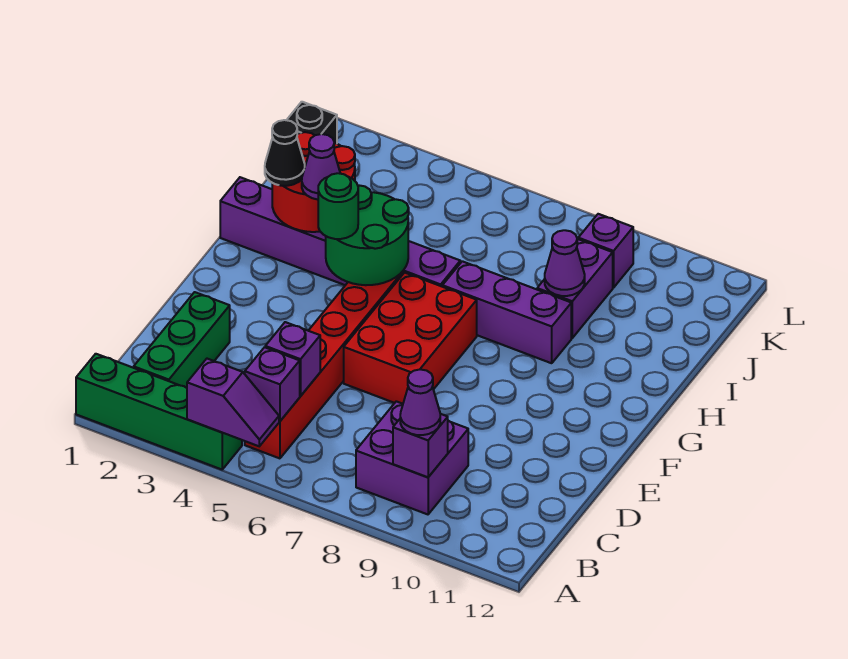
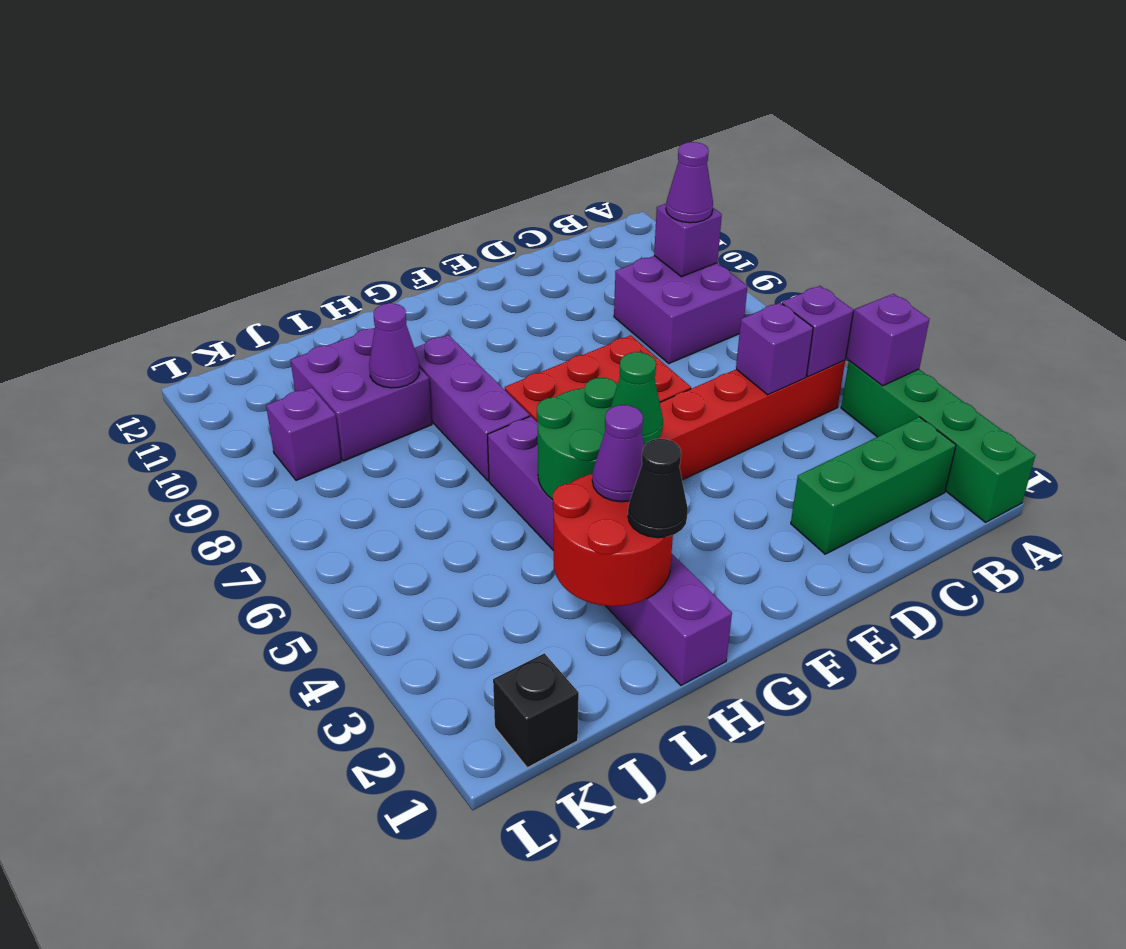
green 1x1 round brick [318,173,358,239] -> green 1x1 cone [610,352,663,445]
purple 1x2 brick [537,239,613,338] -> purple 2x2 brick [291,328,432,461]

